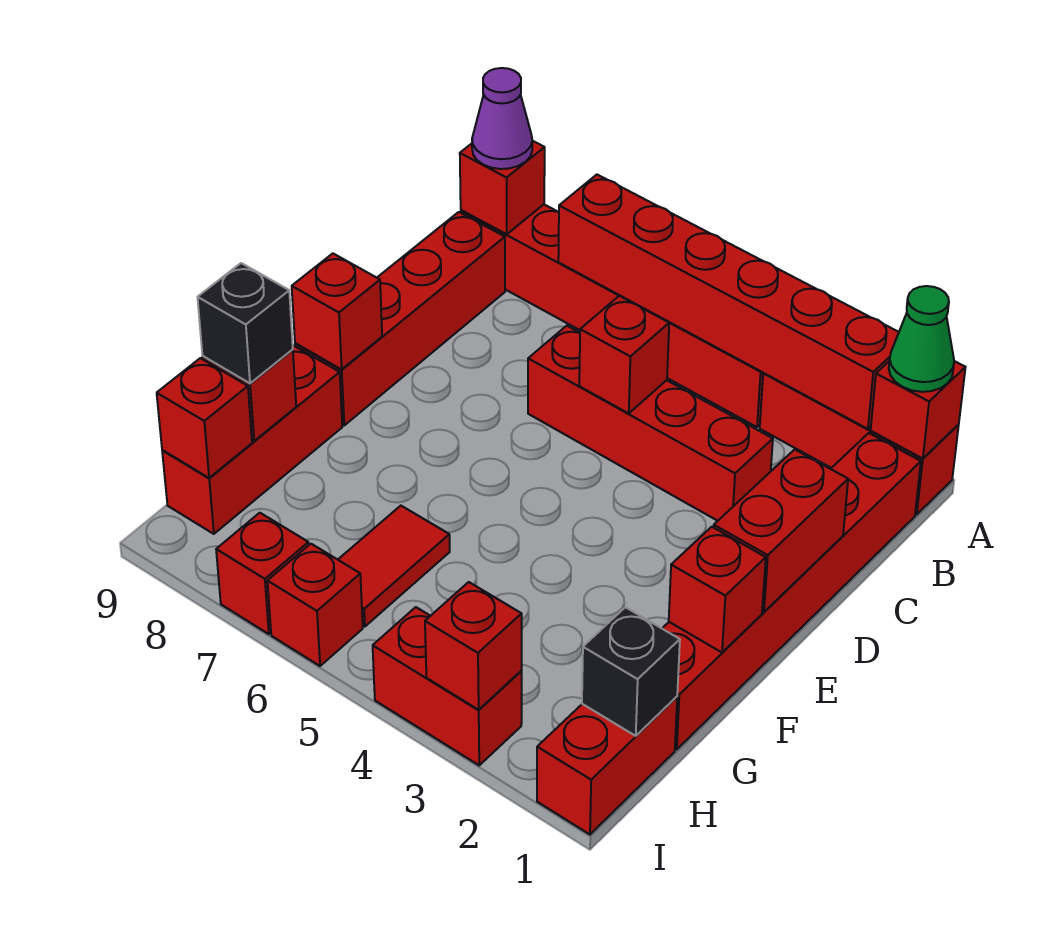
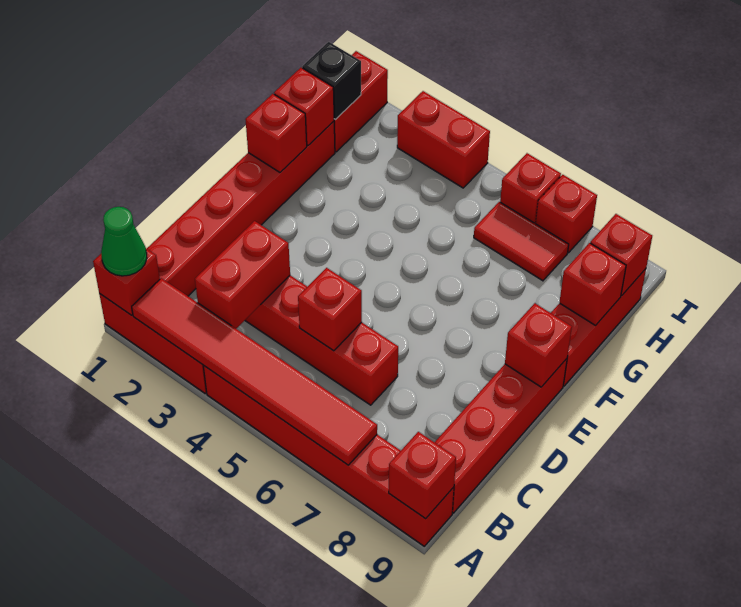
red 1x6 brick [558,175,899,429] -> red 1x6 tile [132,278,377,465]
purple 1x1 cone [472,68,532,169] -> none
red 1x2 brick [714,449,848,612] -> red 1x2 brick moved to [195,221,290,329]
red 1x2 tile [338,506,450,627] -> red 1x2 tile turned to [474,202,569,281]
black 1x1 brick [198,263,293,383] -> none
red 1x1 brick [425,582,522,710] -> red 1x1 brick moved to [274,68,334,146]

